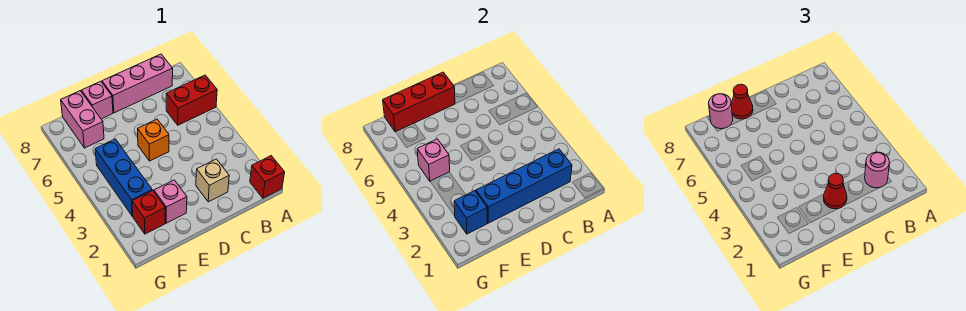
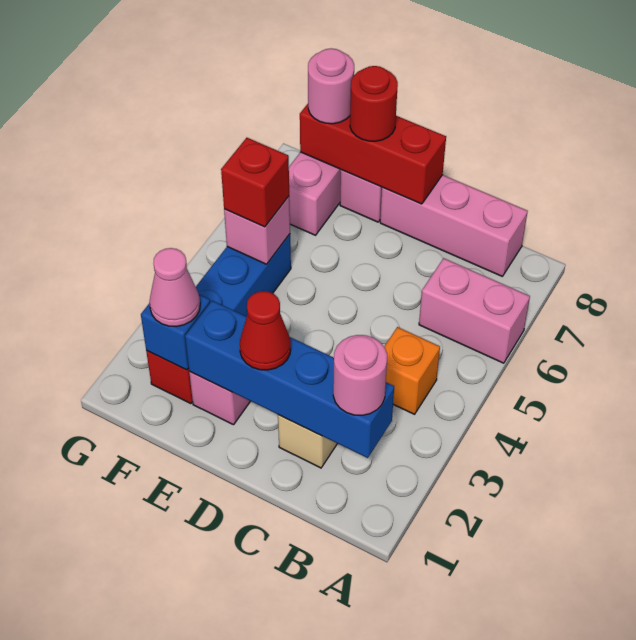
red 1x1 brick [250,156,285,198] -> red 1x1 brick moved to [221,138,289,227]
red 1x2 brick [166,75,217,125] -> pink 1x2 brick [419,258,530,363]
orange 1x1 brick [138,119,169,161] -> orange 1x1 brick moved to [384,327,440,414]
red 1x1 cone [731,84,753,119] -> red 1x1 round brick [350,66,398,141]
none -> pink 1x1 cone [149,248,200,327]

